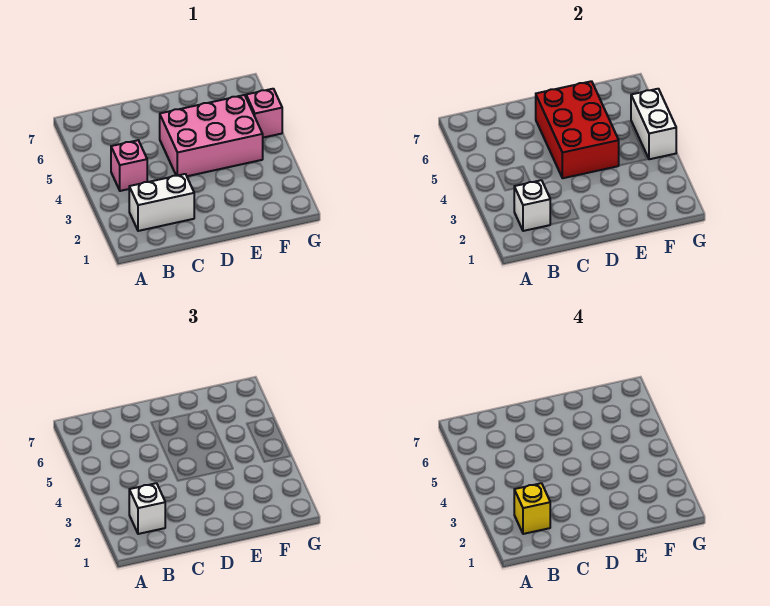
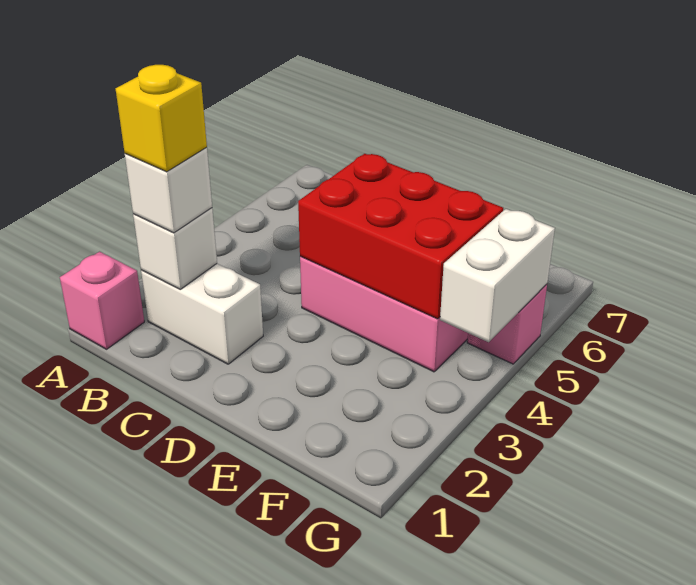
pink 1x1 brick [111,140,147,191] -> pink 1x1 brick moved to [60,252,144,349]
red 2x3 brick [536,81,619,178] -> red 2x3 brick turned to [298,154,503,319]

